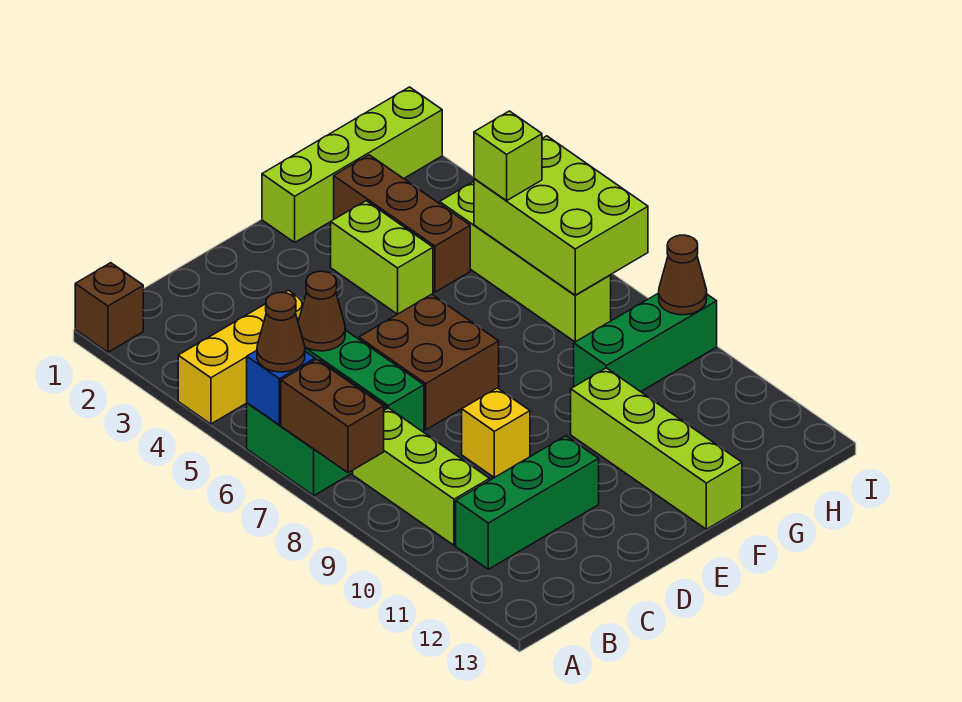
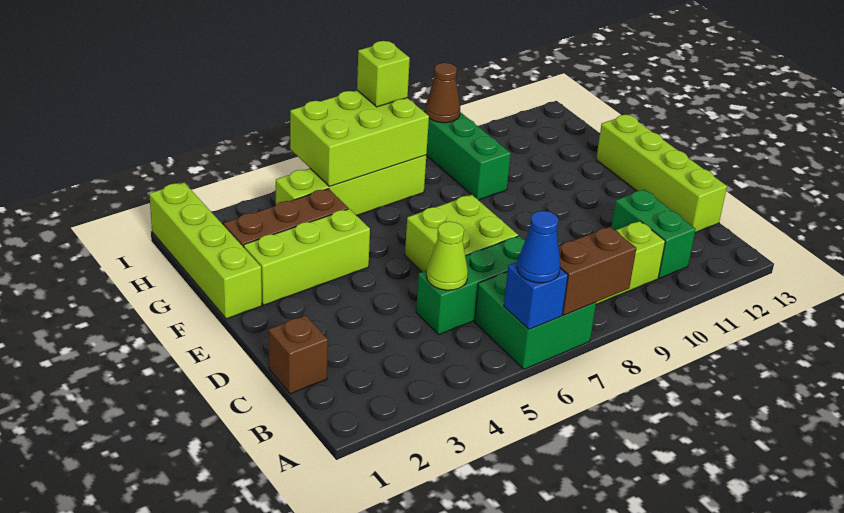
brown 1x1 brick [75,263,143,352] -> brown 1x1 brick moved to [269,315,328,394]
yellow 1x3 brick [178,291,304,424] -> none
brown 1x1 cone [257,292,305,372] -> blue 1x1 cone [517,211,560,283]
green 1x3 brick [456,436,599,569] -> green 1x2 brick [611,190,696,278]
brown 1x1 cone [298,271,345,351] -> lime 1x1 cone [427,222,468,290]
brown 2x2 brick [359,294,499,430] -> lime 2x2 brick [405,195,518,272]
yellow 1x1 brick [462,388,530,478] -> none
lime 1x2 brick [331,201,433,314] -> lime 1x3 brick [244,209,370,305]
lime 1x4 brick [571,368,742,529] -> lime 1x4 brick turned to [596,115,727,233]
lime 1x1 brick [474,111,542,201] -> lime 1x1 brick moved to [357,41,410,107]

